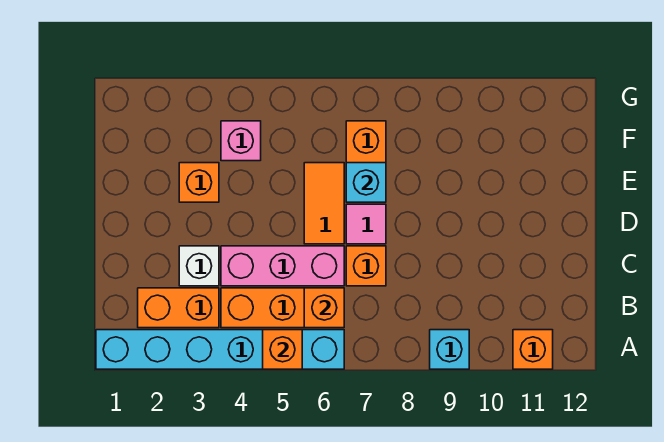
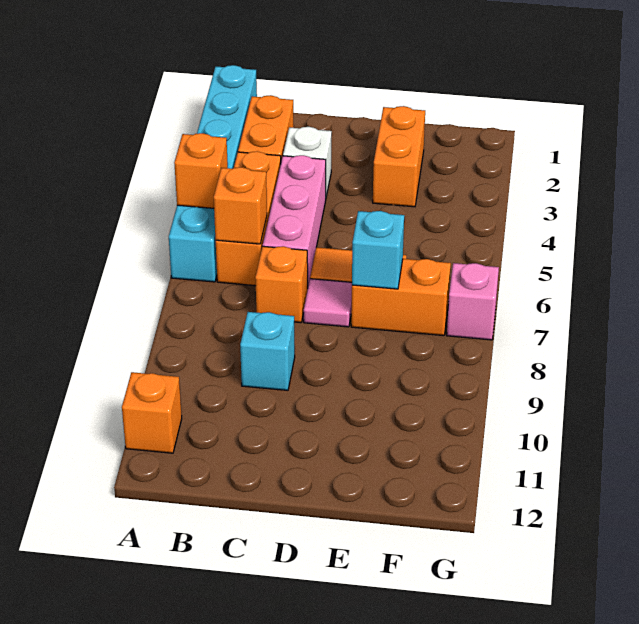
cyan 1x1 brick [430,330,469,369] -> cyan 1x1 brick moved to [240,312,295,390]
orange 1x1 brick [179,163,219,202] -> orange 1x2 brick [373,106,425,207]
pink 1x1 brick [221,121,261,161] -> pink 1x1 brick moved to [447,263,499,340]

